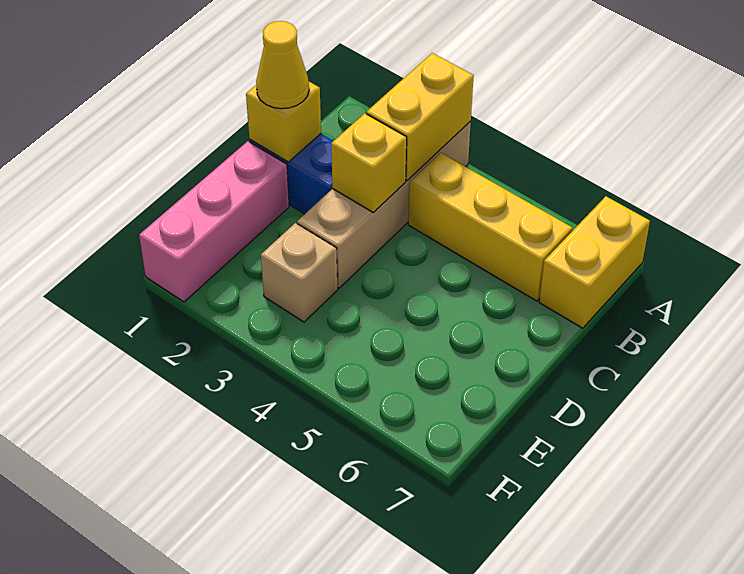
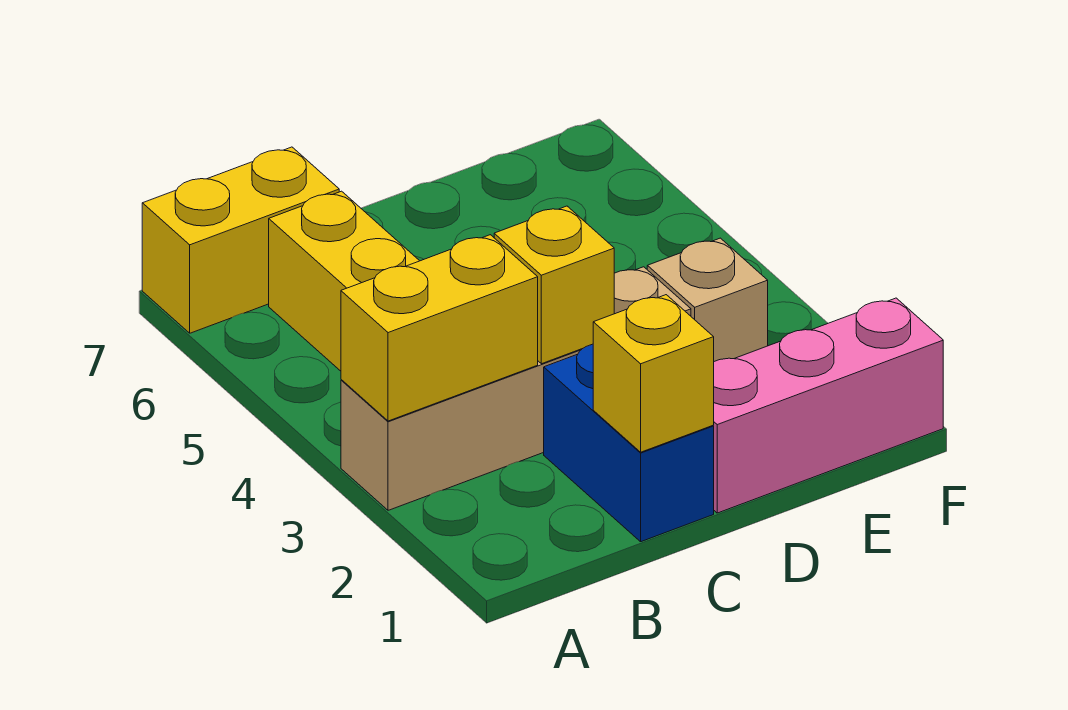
yellow 1x1 cone [256,21,309,109] -> none

